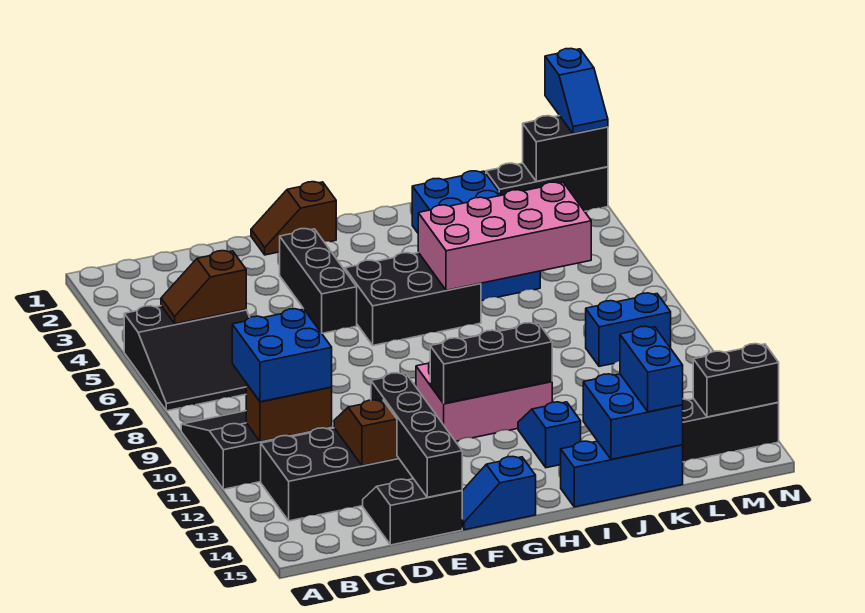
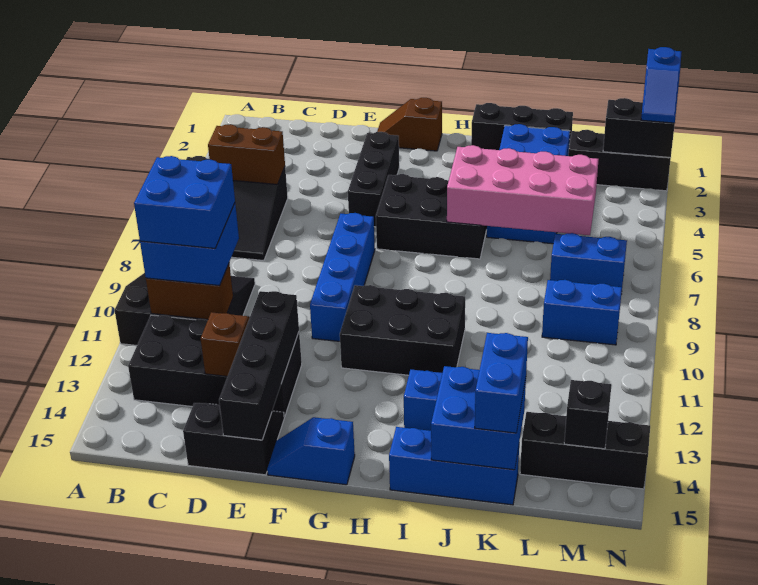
brown 1x2 slope [161,251,246,324] -> brown 1x2 brick [208,124,285,185]
none -> blue 2x2 brick [134,156,235,248]
none -> blue 1x4 brick [310,213,375,341]
pink 2x3 brick [416,362,552,441] -> black 2x3 brick [340,285,465,375]
black 1x3 brick [430,323,552,404] -> black 1x3 brick moved to [471,103,573,150]
none -> blue 1x2 brick [550,233,627,294]
black 1x2 brick [693,344,779,417] -> black 1x1 brick [564,380,611,449]

